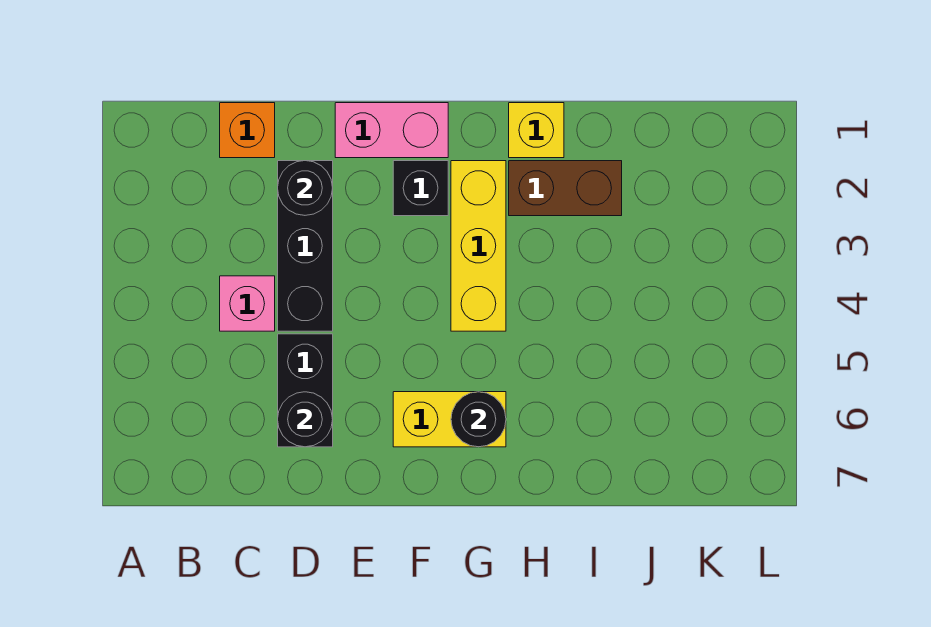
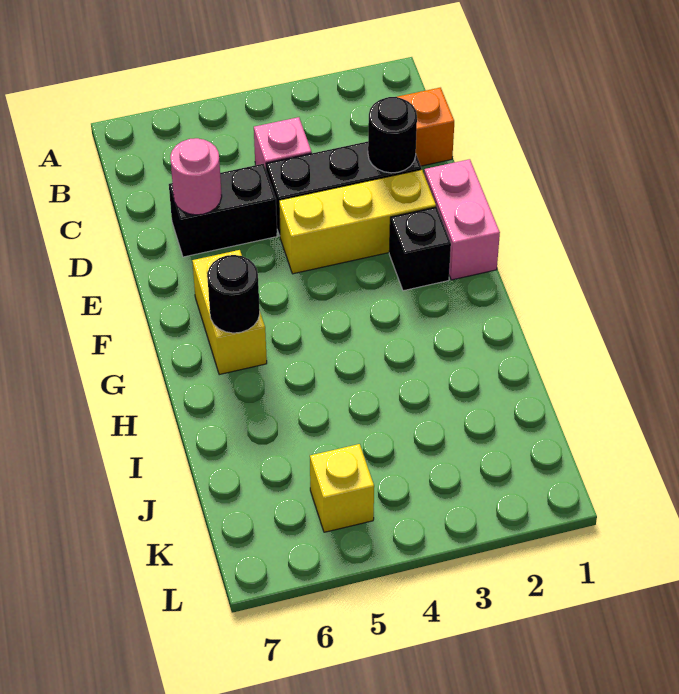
black 1x1 round brick [278,392,333,447] -> pink 1x1 round brick [170,138,222,215]
yellow 1x3 brick [451,161,506,331] -> yellow 1x3 brick moved to [279,170,436,274]
yellow 1x1 brick [509,103,564,158] -> yellow 1x1 brick moved to [310,444,374,532]
brown 1x2 brick [509,161,622,216] -> none

